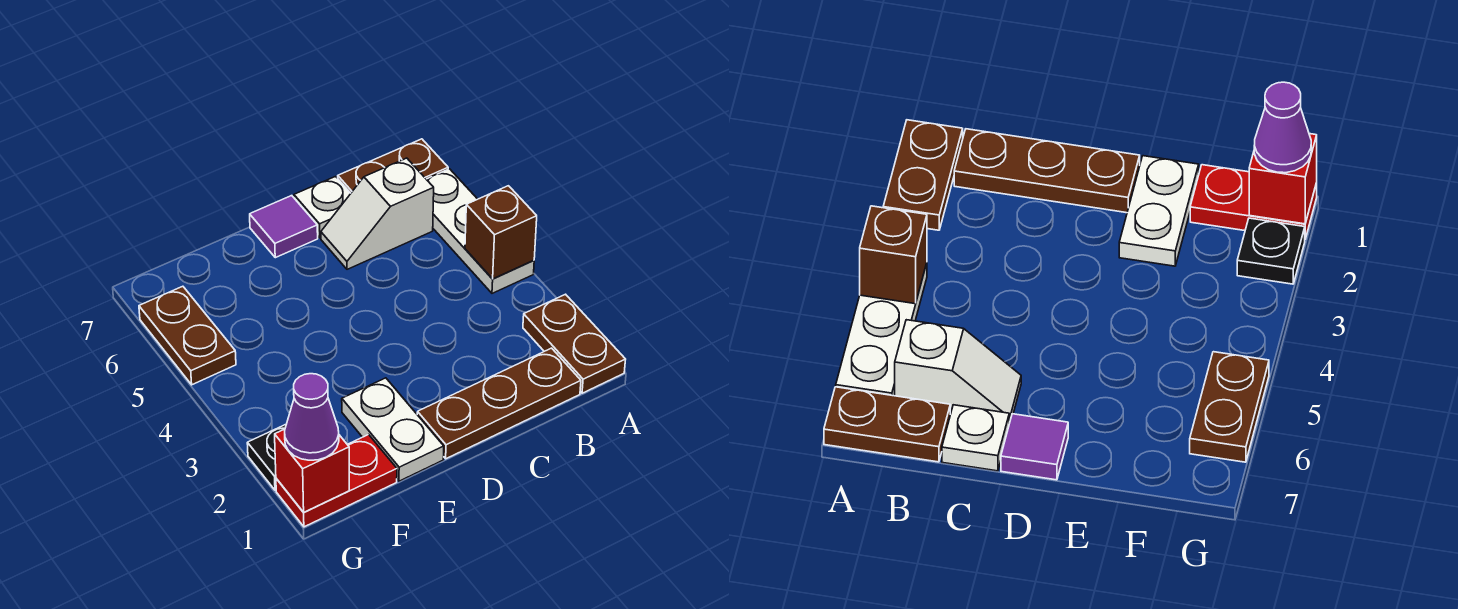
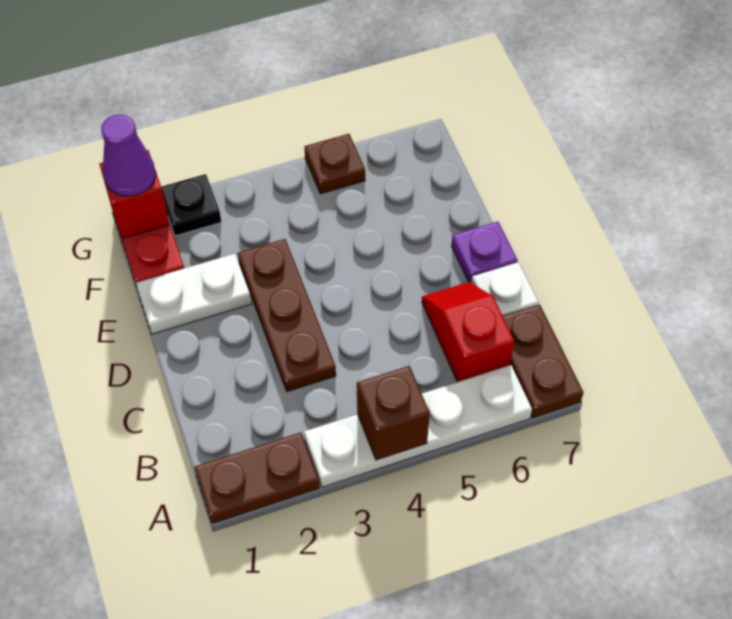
white 1x3 plate [426,169,534,293] -> white 1x4 plate [304,365,532,487]
brown 1x3 plate [417,348,581,459] -> brown 1x3 plate moved to [238,239,336,392]
white 1x2 slope [321,158,434,269] -> red 1x2 slope [422,282,514,382]
purple 1x1 tile [250,196,318,258] -> purple 1x1 plate [451,221,518,283]
brown 1x2 plate [139,286,236,385] -> brown 1x1 plate [304,134,365,194]

